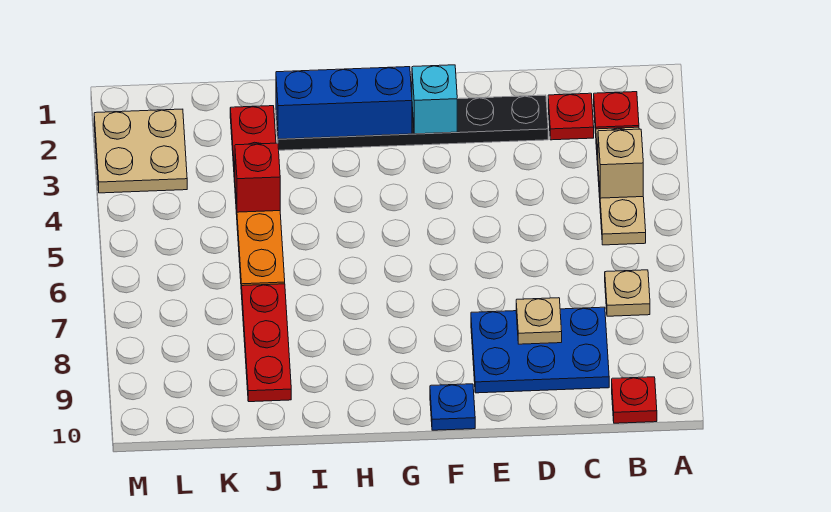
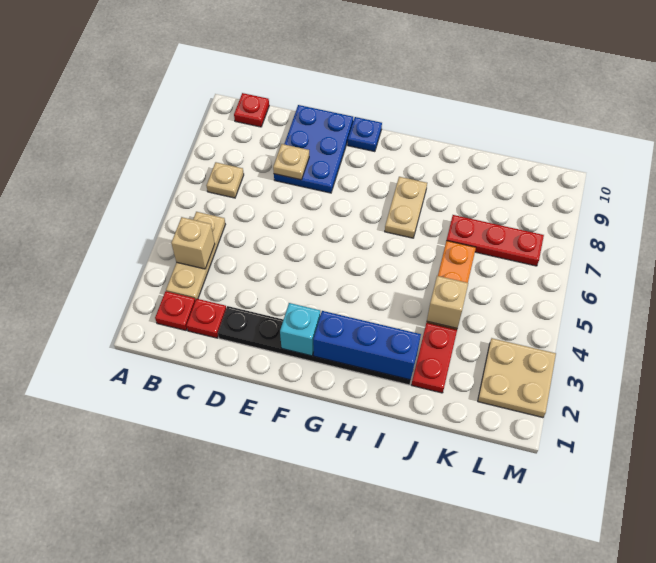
blue 2x3 plate [471,307,609,393] -> blue 2x3 plate turned to [274,105,353,193]
none -> tan 1x2 plate [385,177,427,238]
red 1x1 brick [235,143,280,212] -> tan 1x1 brick [427,276,468,328]
red 1x3 plate [242,284,291,402] -> red 1x3 plate turned to [447,215,544,266]

